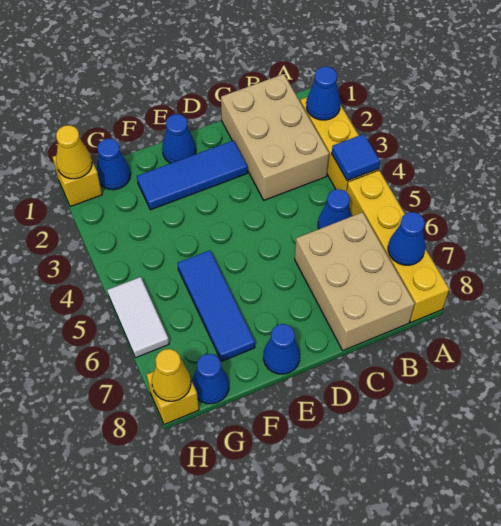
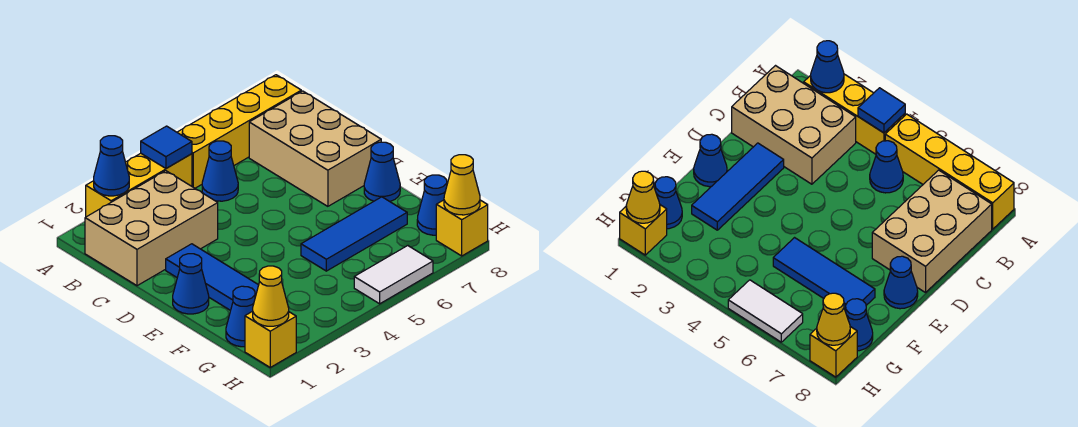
blue 1x1 cone [388,212,425,265] -> none
tan 2x3 brick [295,212,415,351] -> tan 2x3 brick turned to [249,91,381,206]

